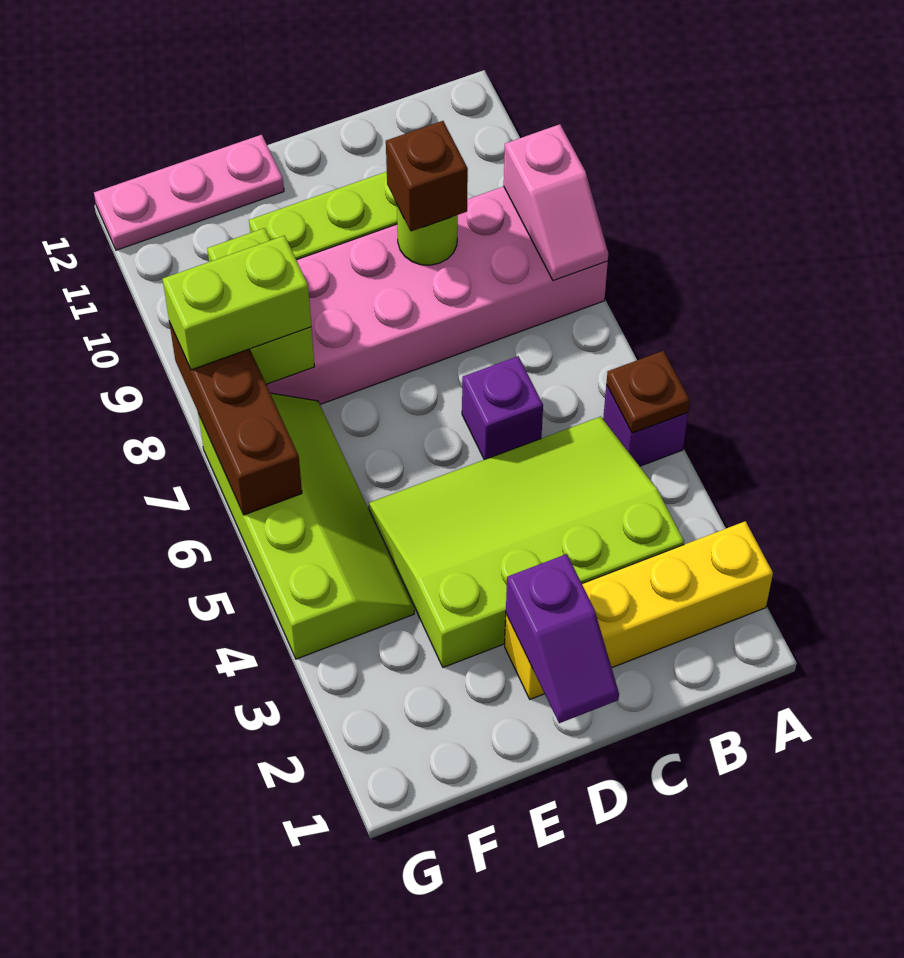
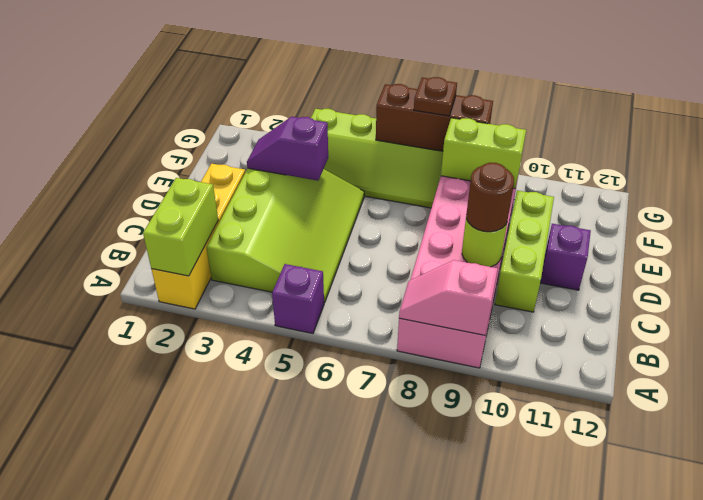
brown 1x1 plate [606,351,690,433] -> brown 1x1 plate moved to [414,77,457,116]
purple 1x1 brick [462,356,543,460] -> purple 1x1 brick moved to [540,224,591,290]
brown 1x1 brick [386,121,468,231] -> brown 1x1 round brick [466,163,514,232]
purple 1x2 slope [506,554,619,723] -> purple 1x2 slope moved to [247,117,328,181]
pink 1x3 plate [94,135,284,250] -> none
lime 1x2 brick [163,236,311,370] -> lime 1x2 brick moved to [143,178,218,276]

